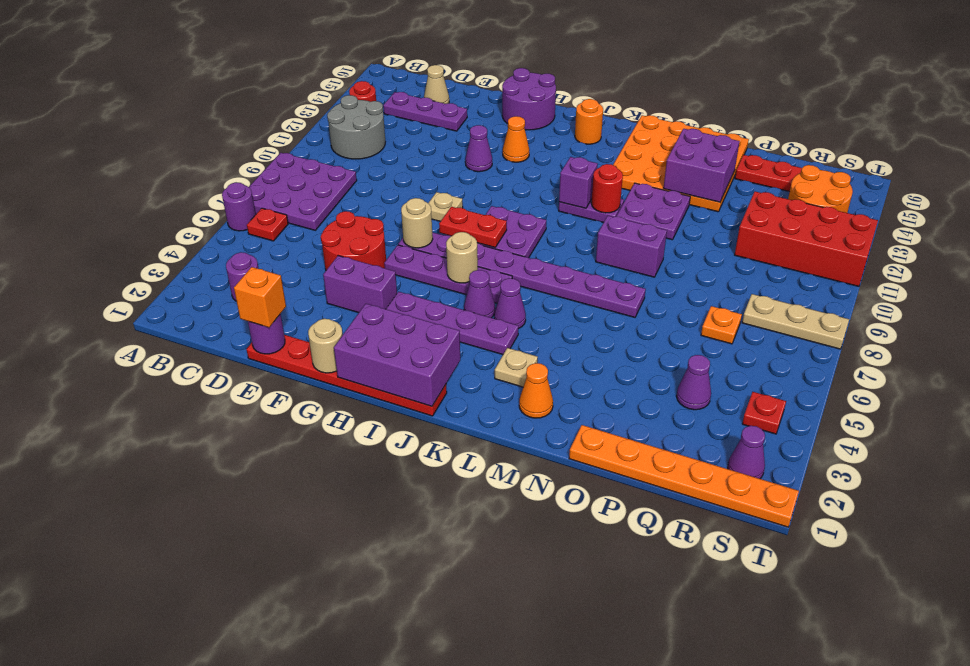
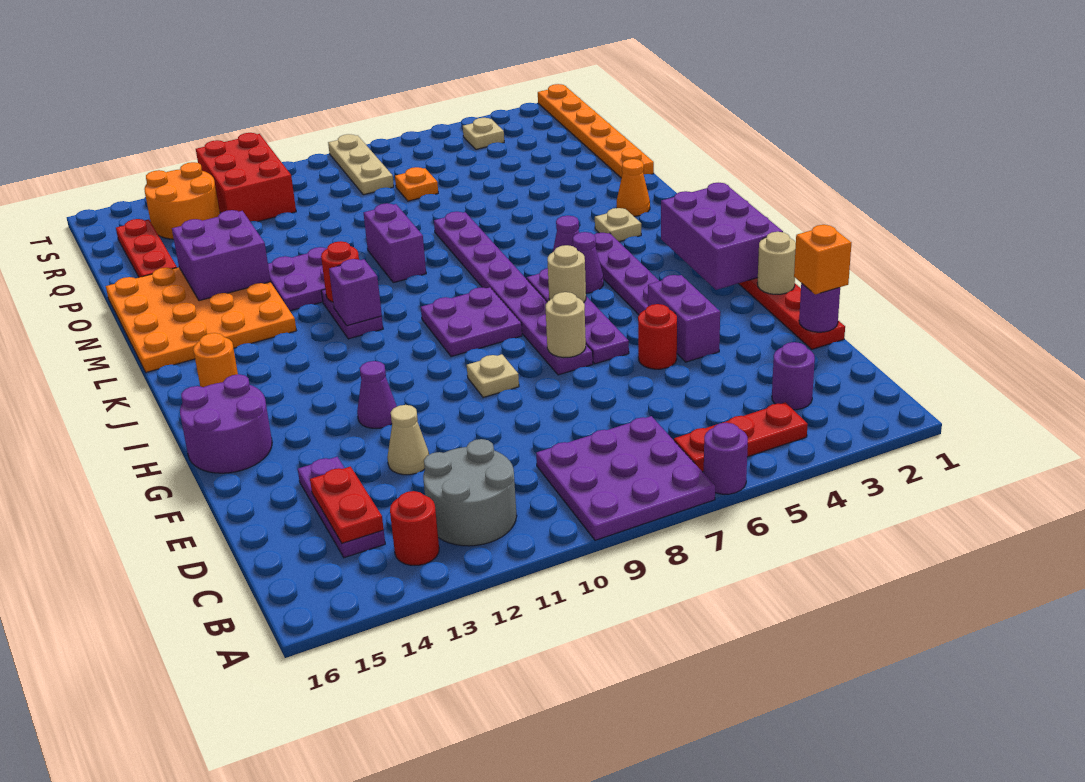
red 1x1 plate [247,208,288,241] -> red 1x3 plate [674,402,808,472]
tan 1x1 cone [424,65,449,104] -> tan 1x1 cone moved to [387,405,429,475]
red 2x2 round brick [321,211,386,270] -> red 1x1 round brick [638,304,677,369]
red 1x2 plate [439,207,507,247] -> red 1x2 plate moved to [310,467,384,543]
orange 1x1 cone [503,116,529,162] -> none
purple 1x1 cone [677,355,711,410] -> none
red 2x4 brick [735,192,878,286] -> red 2x3 brick [196,133,296,221]
purple 1x1 cone [728,426,765,479] -> none
red 1x1 plate [742,392,786,434] -> tan 1x1 plate [463,118,504,149]

